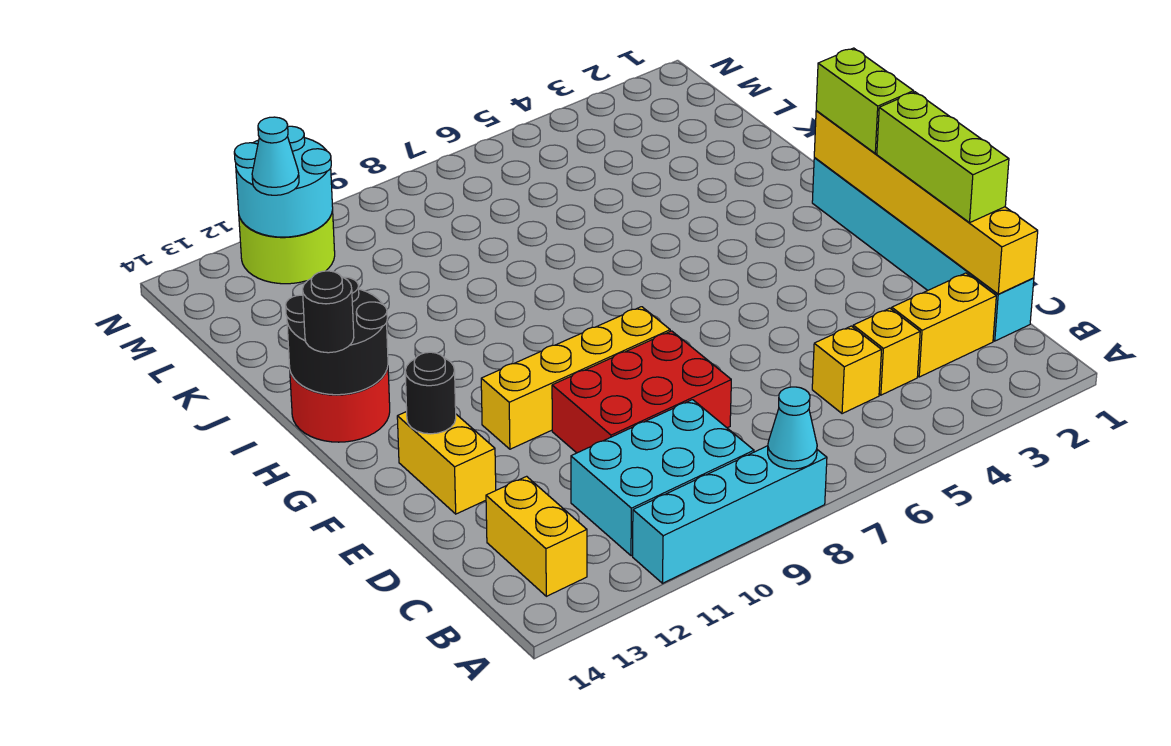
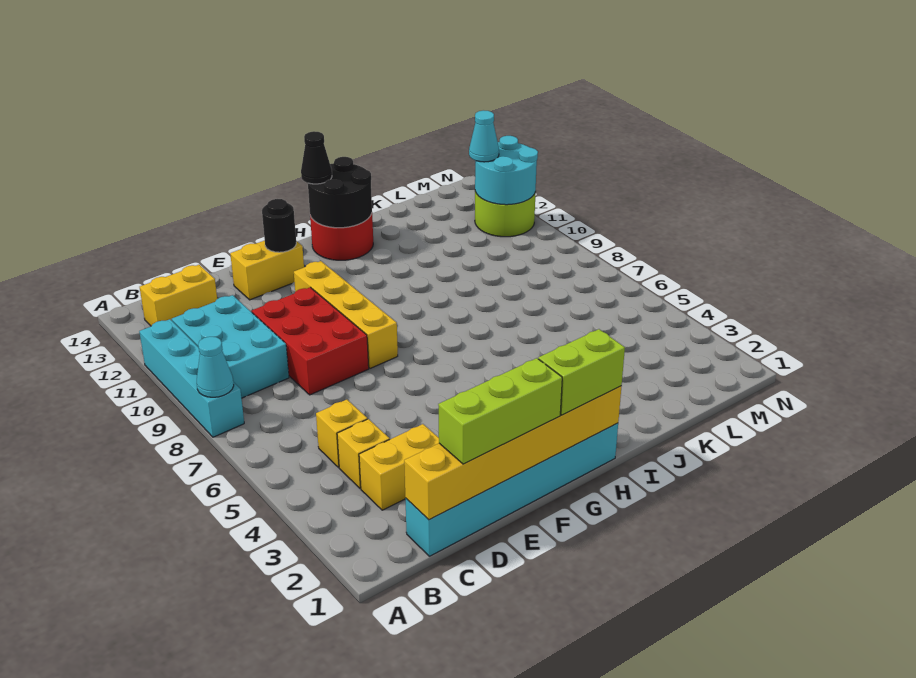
yellow 1x2 brick [892,273,996,377] -> yellow 1x2 brick turned to [359,424,439,510]
black 1x1 round brick [303,271,354,353] -> black 1x1 cone [301,131,332,184]

